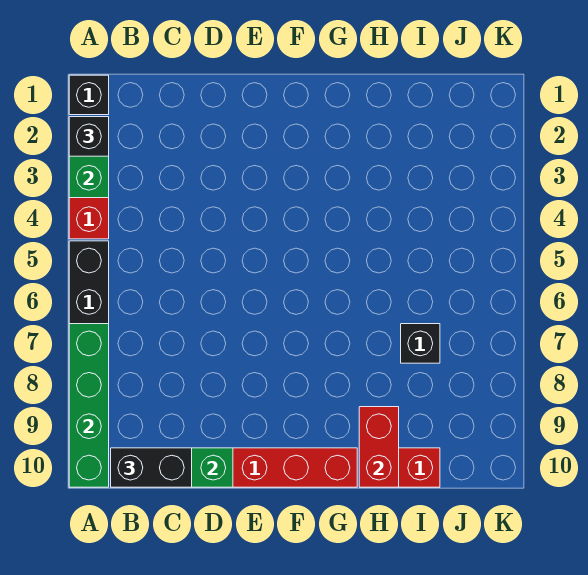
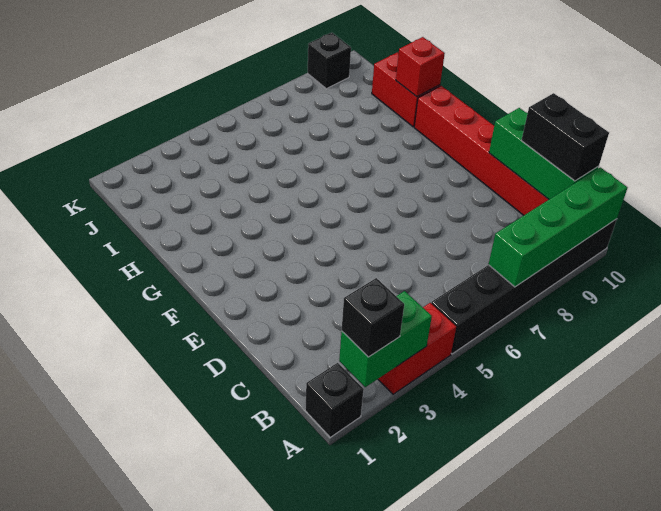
red 1x2 brick [359,407,399,487] -> red 1x1 brick [396,37,445,97]
black 1x1 brick [401,324,440,363] -> black 1x1 brick moved to [308,33,351,89]

